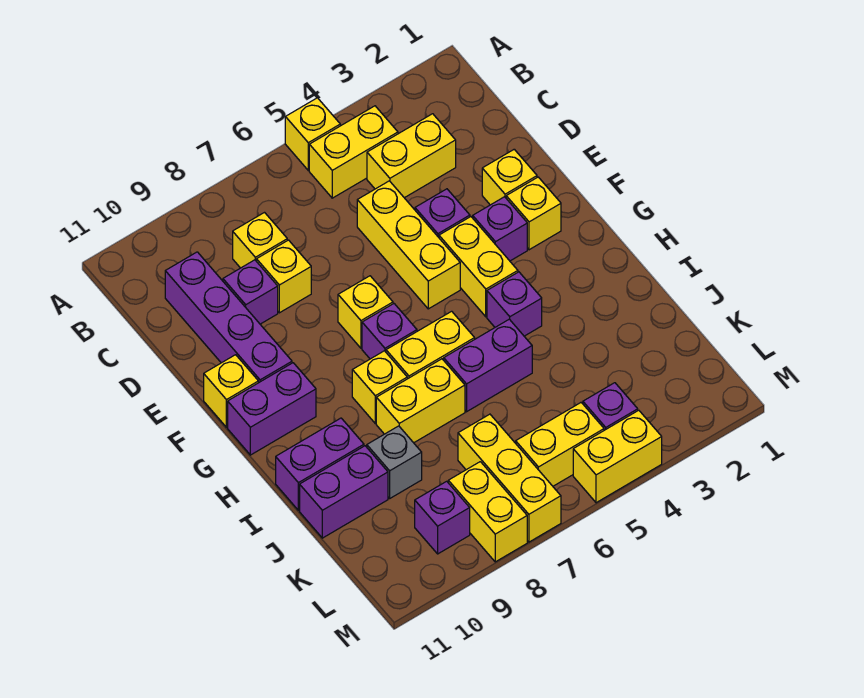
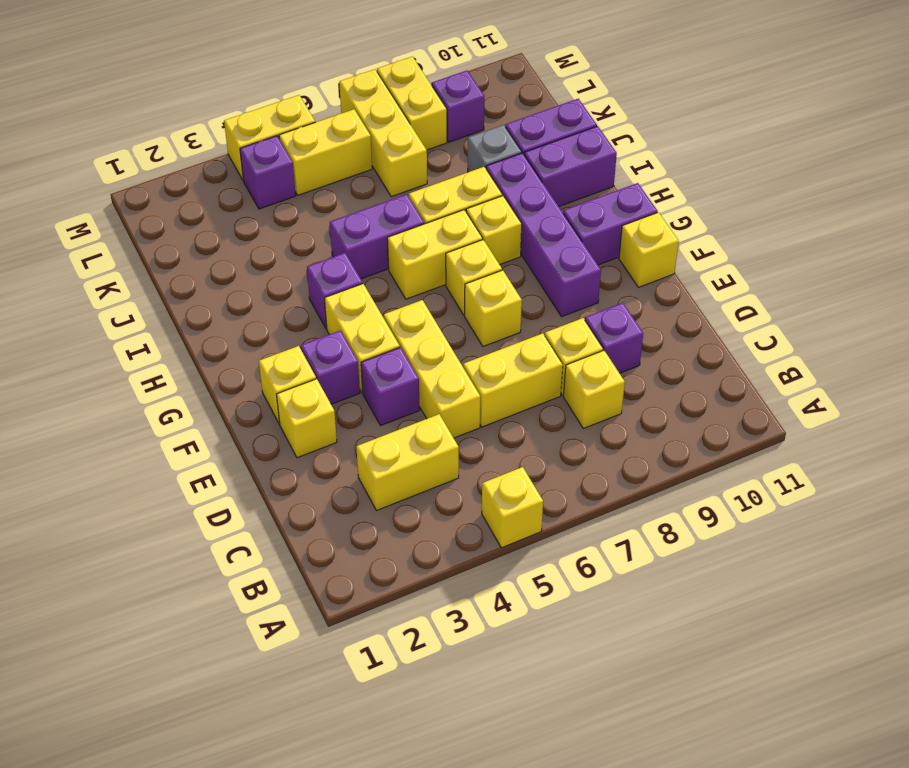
yellow 1x2 brick [309,106,398,198] -> yellow 1x2 brick moved to [463,333,563,427]
purple 1x4 brick [165,252,292,383] -> purple 1x4 brick moved to [486,153,601,317]
purple 1x1 brick [362,304,417,359] -> yellow 1x1 brick [446,240,502,315]

